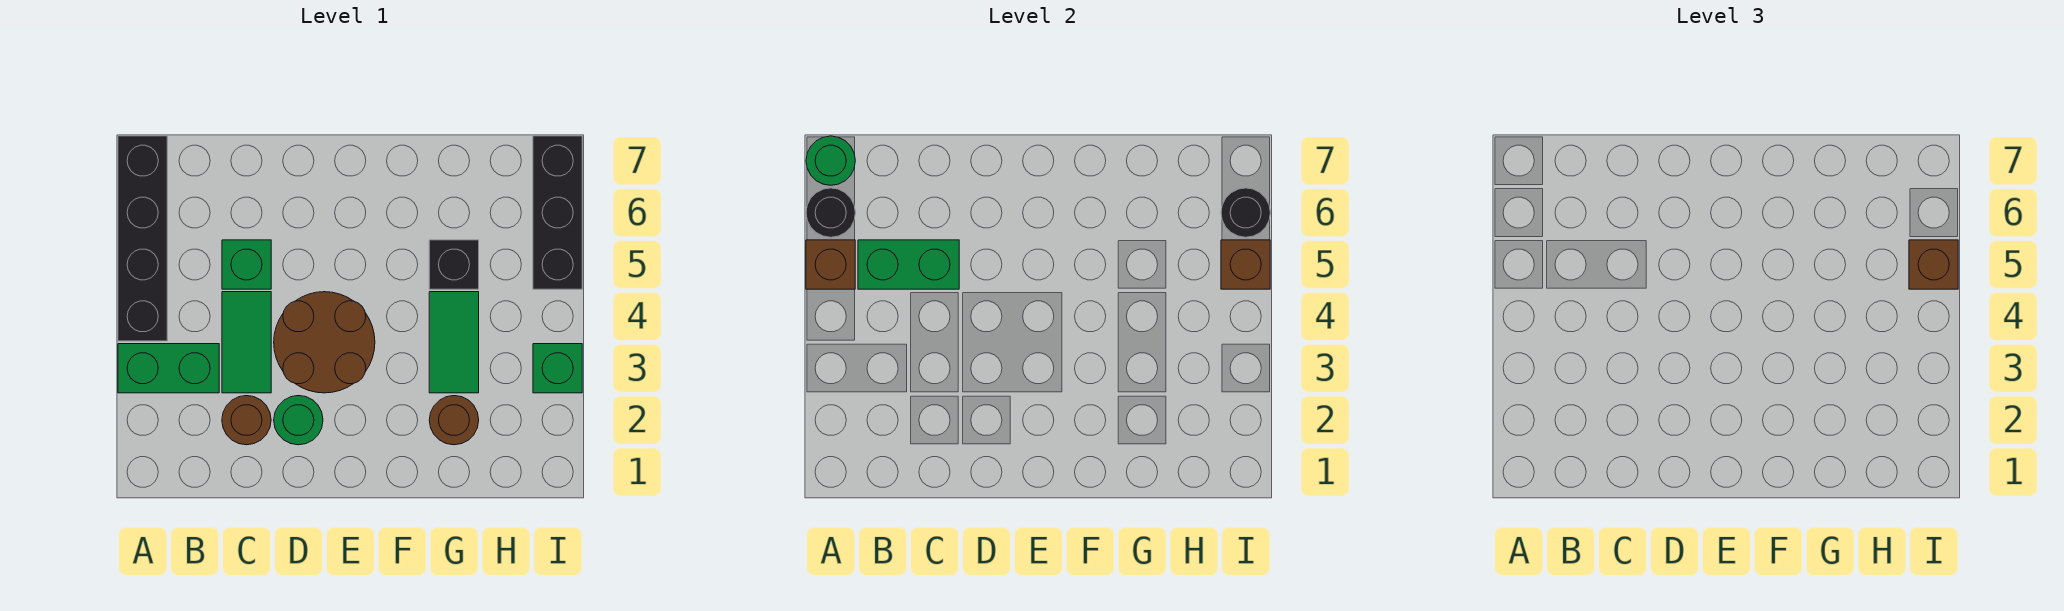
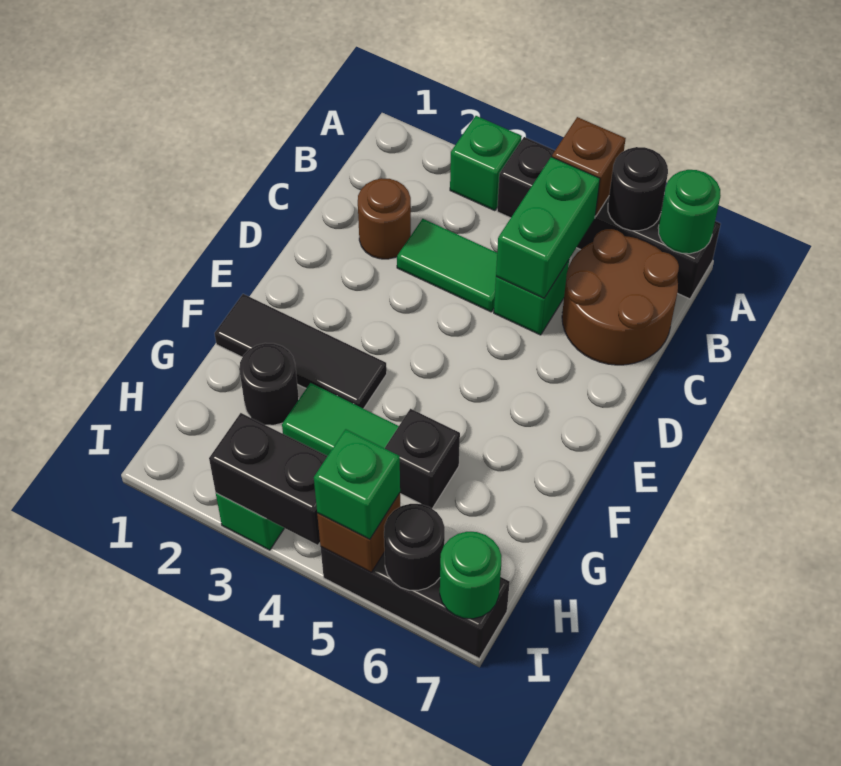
green 1x2 brick [118,344,219,393] -> green 1x1 brick [450,116,522,211]
green 1x1 round brick [274,396,323,445] -> green 1x1 round brick moved to [440,532,502,619]
brown 2x2 round brick [274,292,375,393] -> brown 2x2 round brick moved to [562,229,679,365]
none -> black 1x3 tile [215,294,387,409]
brown 1x1 round brick [429,396,479,445] -> black 1x1 round brick [239,343,299,425]
none -> black 1x2 brick [209,413,327,545]
brown 1x1 brick [1909,240,1958,289] -> green 1x1 brick [314,429,400,539]

